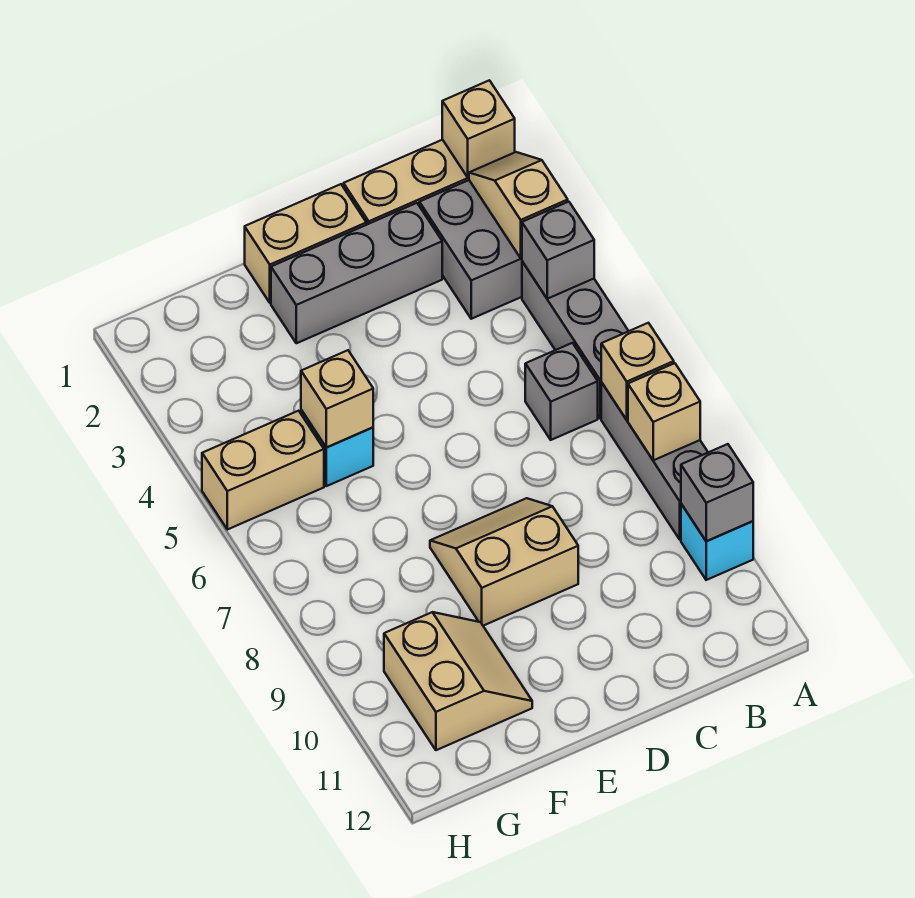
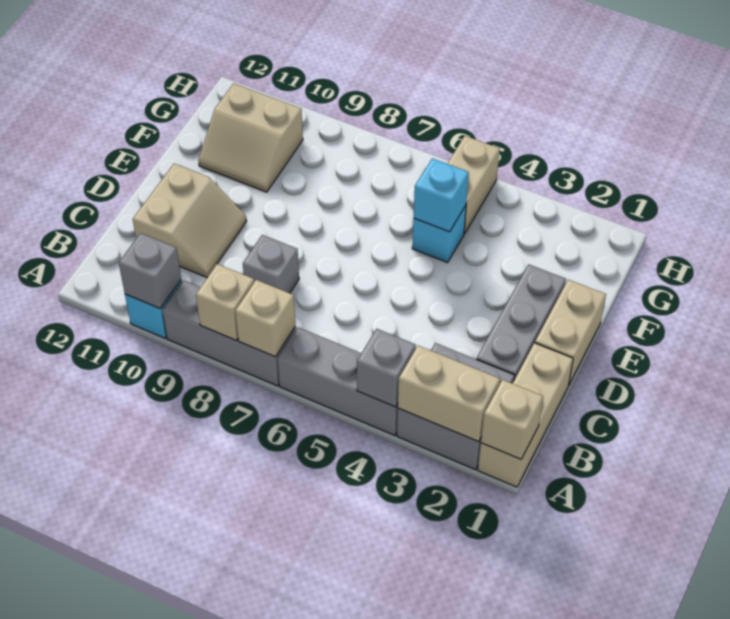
tan 1x2 slope [469,152,568,258] -> tan 1x2 brick [398,346,500,442]
grey 1x1 brick [525,343,598,440] -> grey 1x1 brick moved to [243,235,299,293]
tan 2x2 slope [430,498,578,626] -> tan 2x2 slope moved to [133,164,247,277]
tan 1x1 brick [301,350,373,448] -> cyan 1x1 brick [414,158,469,232]

